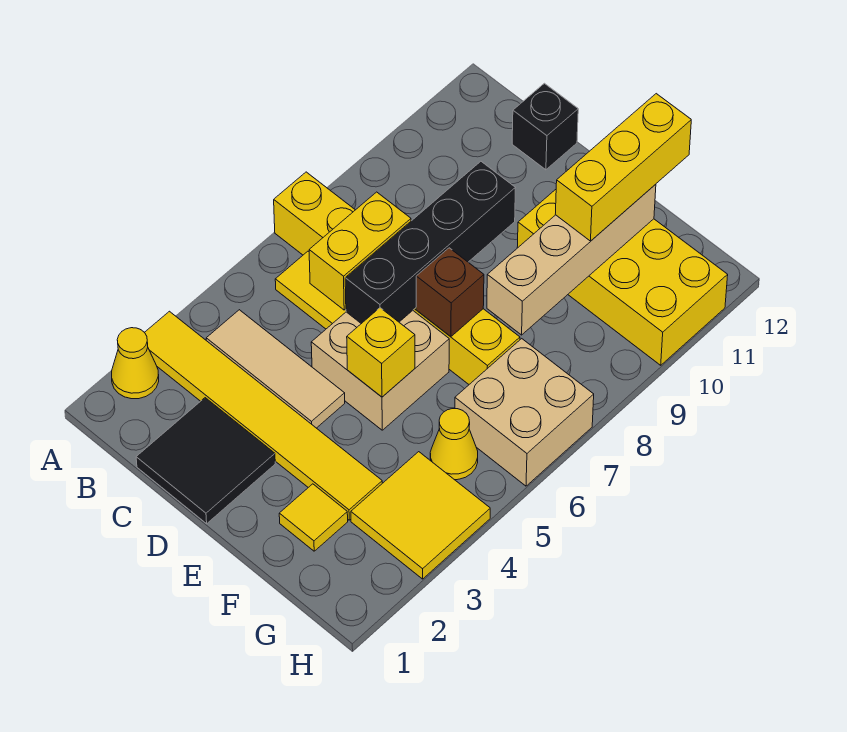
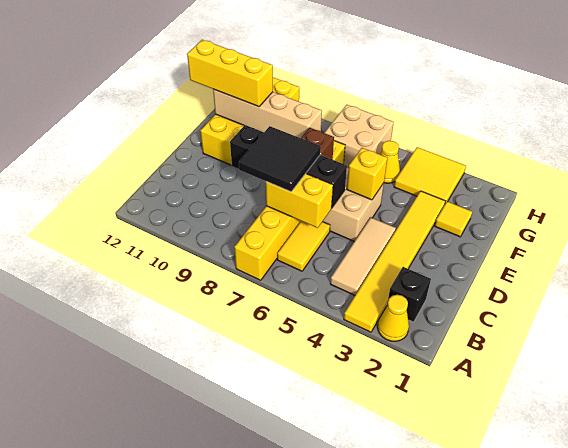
black 2x2 tile [136,398,275,524] -> black 2x2 tile moved to [239,126,321,192]
black 1x1 brick [512,83,578,170] -> black 1x1 brick moved to [387,267,431,322]

